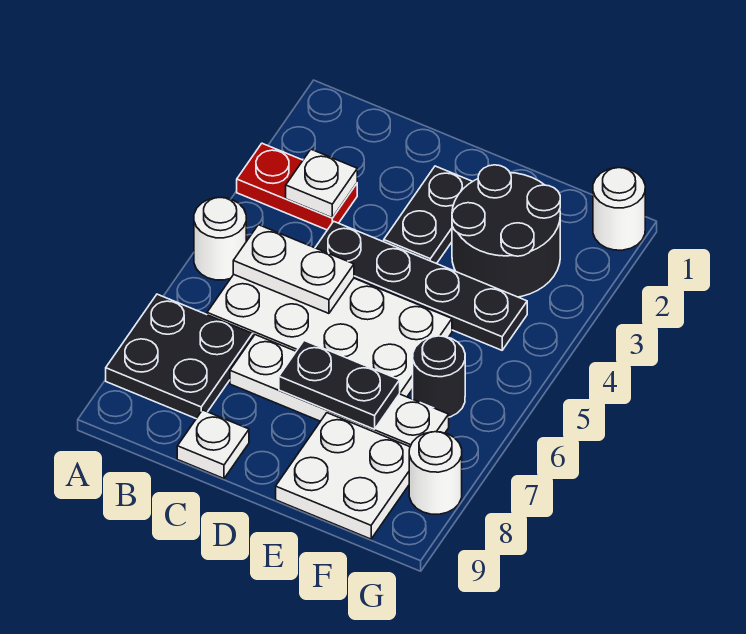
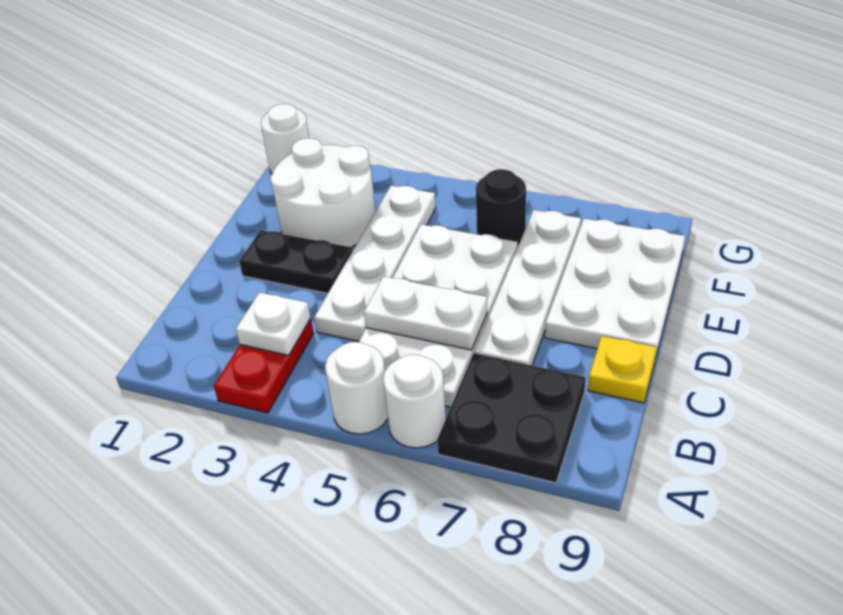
white 1x2 plate [233,225,354,313] -> white 1x2 plate turned to [364,276,487,350]
black 1x4 plate [315,221,527,350] -> white 1x4 plate [314,186,436,341]
white 1x1 plate [177,410,249,479] -> yellow 1x1 plate [588,336,657,403]
black 1x2 plate [279,341,400,429] -> none
black 2x2 round brick [452,165,560,297] -> white 2x2 round brick [270,138,376,247]
white 2x2 plate [276,413,410,539] -> white 2x3 plate [545,219,685,359]
white 1x1 round brick [409,432,462,514] -> white 1x1 round brick moved to [383,355,446,448]

